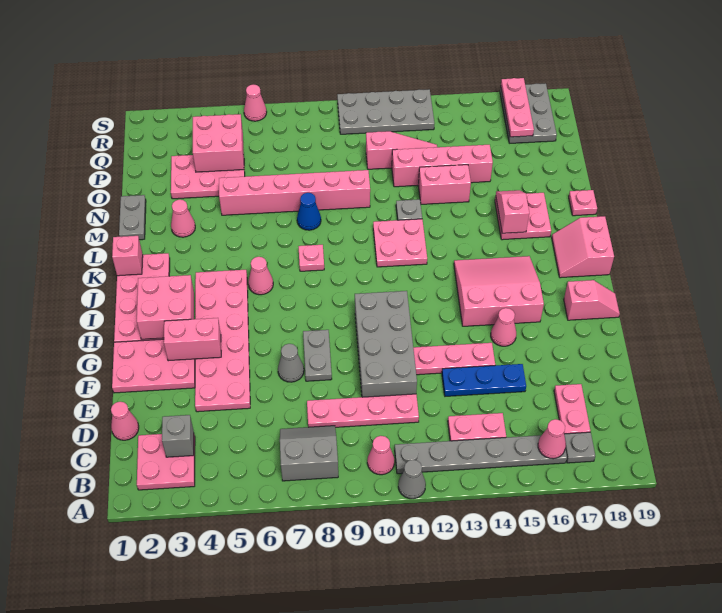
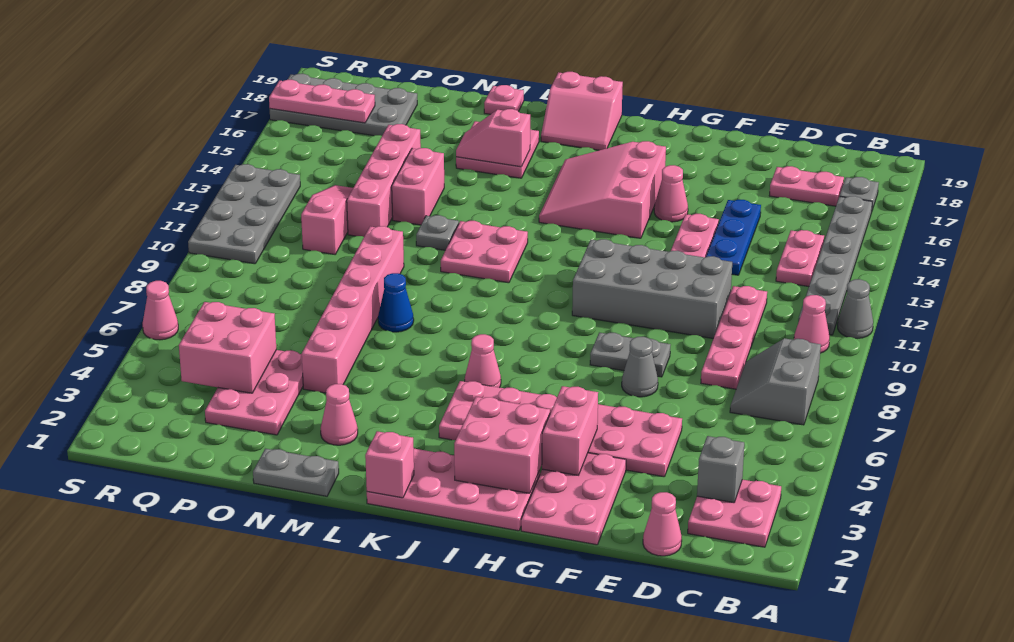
pink 1x1 cone [538,419,566,459] -> none
pink 1x2 slope [564,280,620,320] -> none
pink 1x1 plate [298,245,324,271] -> none
grey 2x3 plate [500,83,557,143] -> grey 2x4 plate [270,74,417,136]

